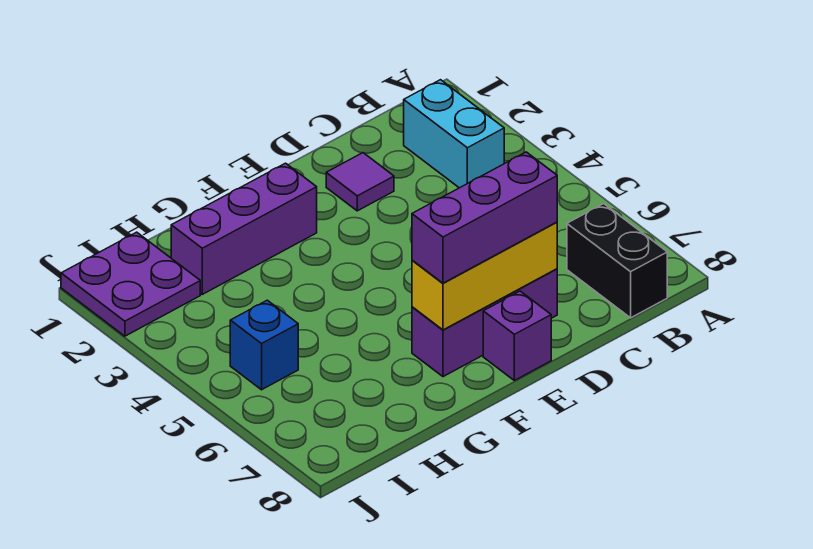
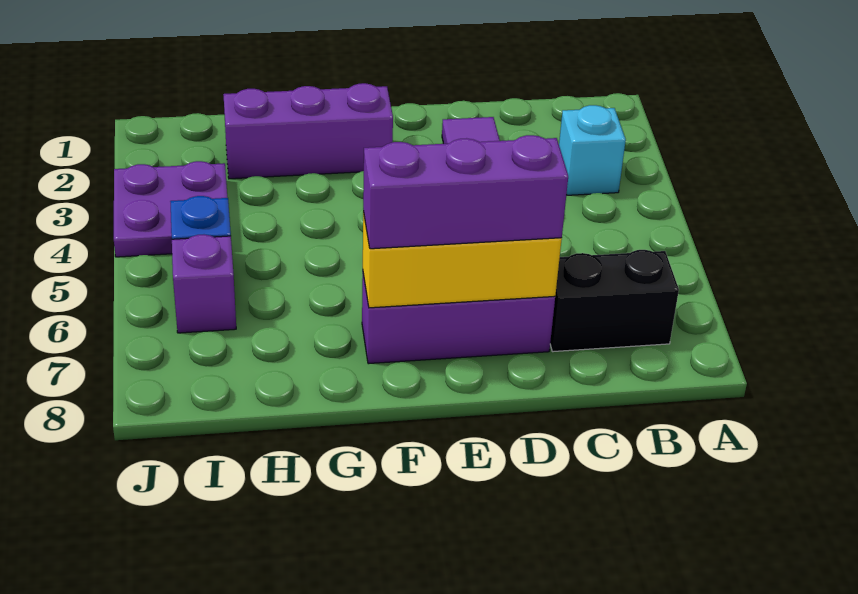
cyan 1x2 brick [404,80,504,188] -> cyan 1x1 brick [559,105,626,195]
black 1x2 brick [567,204,667,318] -> black 1x2 brick turned to [550,250,679,352]
purple 1x1 brick [483,291,551,380] -> purple 1x1 brick moved to [172,235,236,333]
purple 2x2 plate [61,232,200,336] -> purple 2x2 plate moved to [114,161,227,257]

